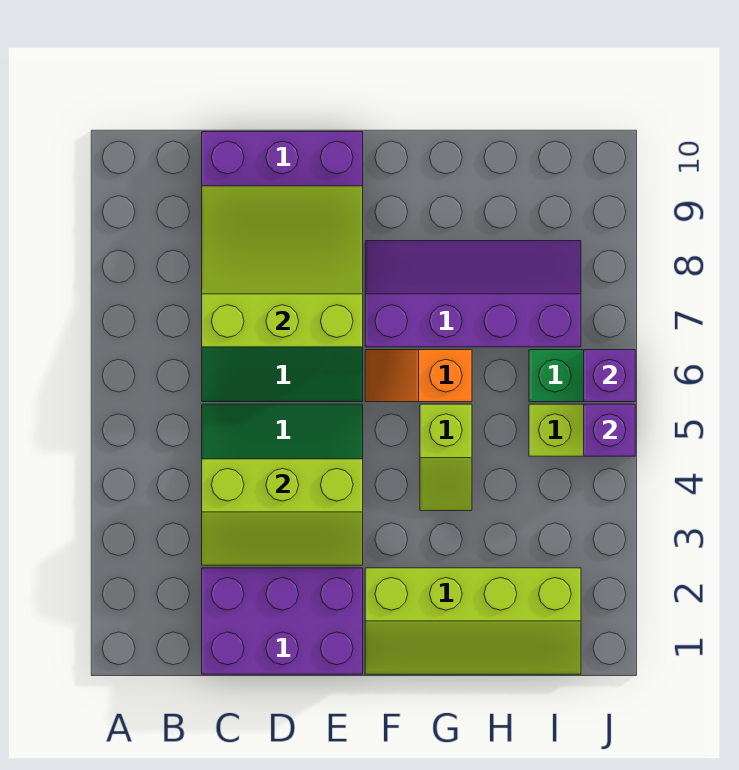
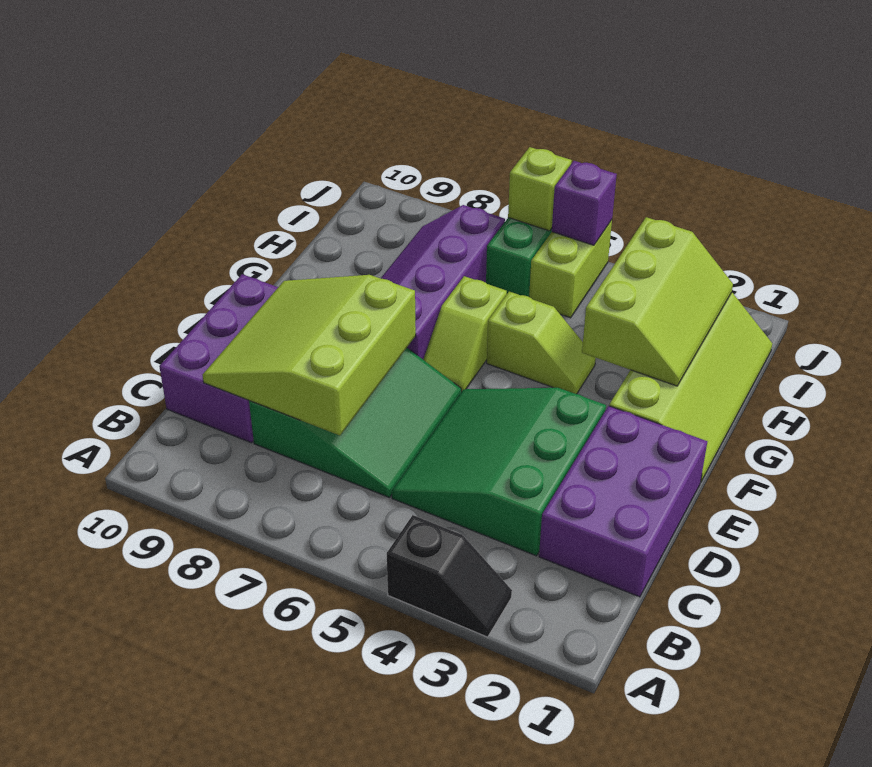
none -> black 1x2 slope [387,515,512,637]
lime 2x3 slope [202,459,363,565] -> lime 2x3 slope moved to [582,217,733,386]
orange 1x2 slope [365,350,472,402] -> lime 1x2 slope [423,276,507,392]
purple 1x1 brick [584,350,635,402] -> lime 1x1 brick [508,147,572,231]

